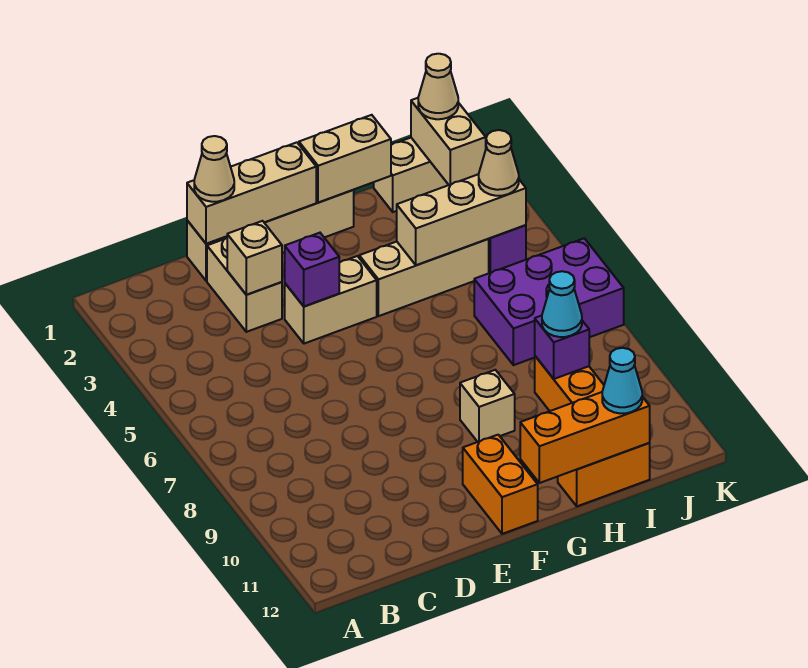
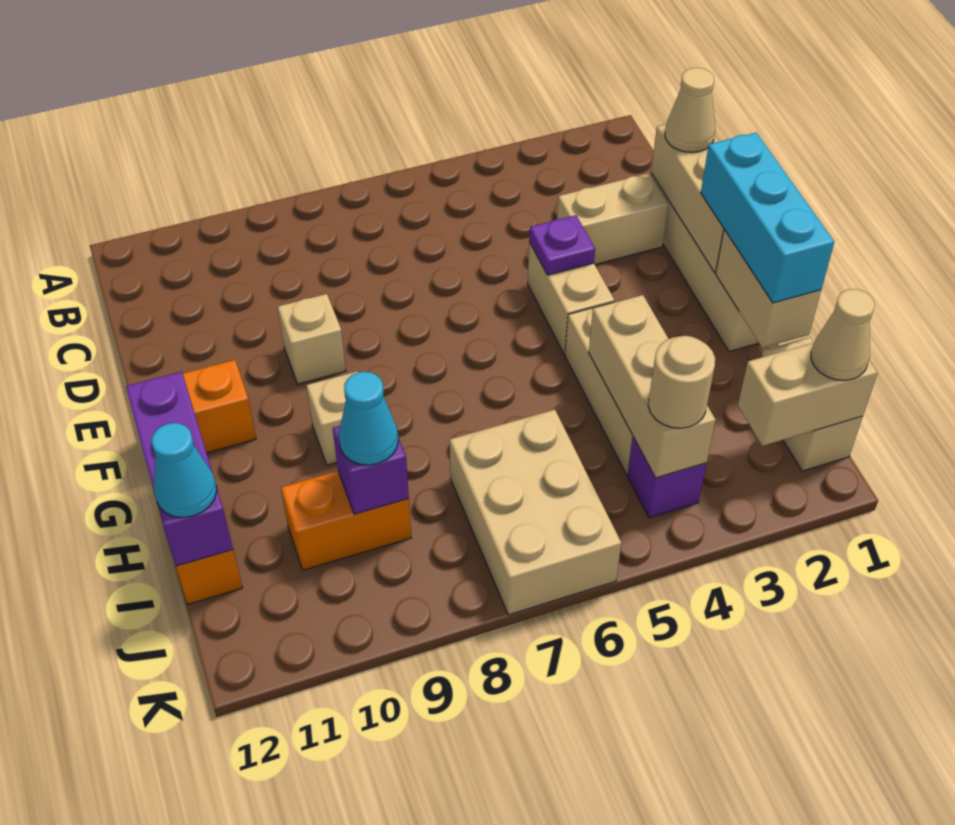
tan 1x1 brick [227,221,282,295] -> tan 1x1 brick moved to [278,294,346,384]
purple 1x1 brick [285,233,339,307] -> purple 1x1 plate [529,215,595,275]
none -> cyan 1x3 brick [701,133,834,303]
orange 1x3 brick [520,392,650,483] -> purple 1x3 brick [126,372,233,566]
purple 2x3 brick [474,238,624,365] -> tan 2x3 brick [450,410,621,615]
tan 1x1 cone [479,130,519,196] -> tan 1x1 round brick [648,336,715,428]

